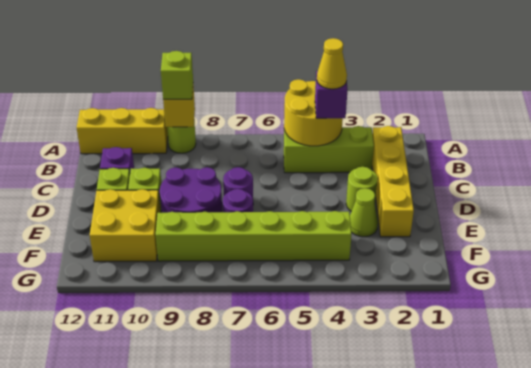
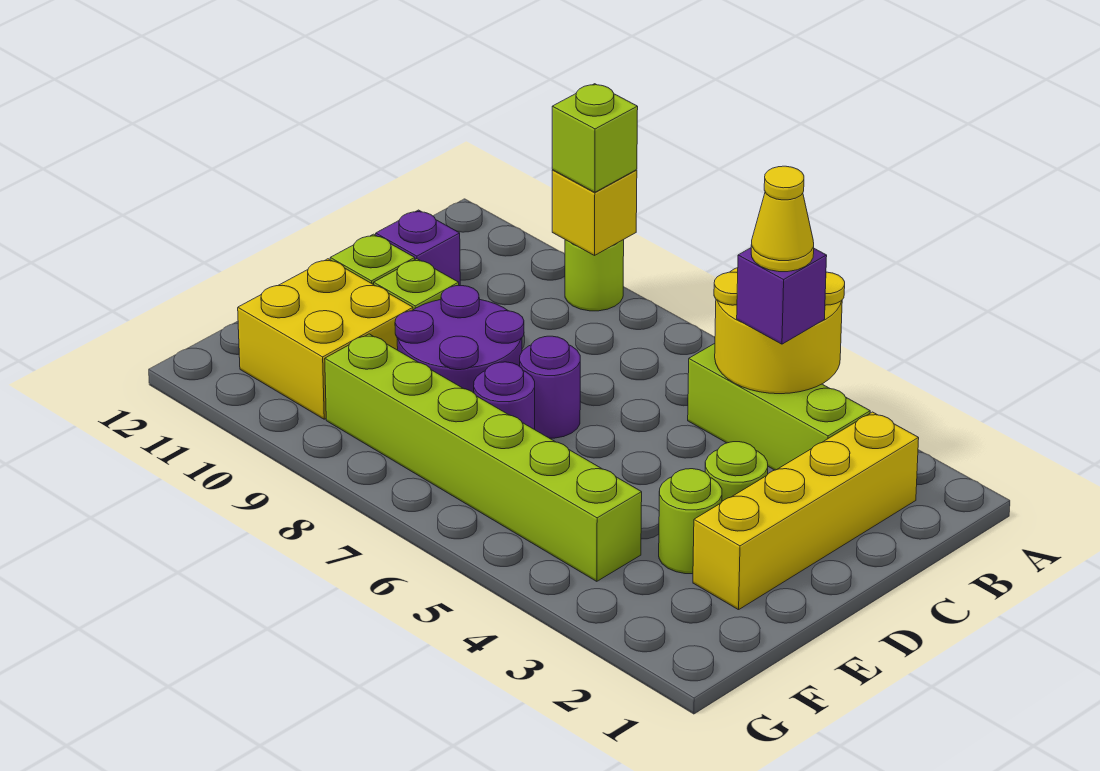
yellow 1x3 brick [77,108,168,154] -> none
lime 1x1 cone [350,188,378,237] -> lime 1x1 round brick [659,469,722,574]

